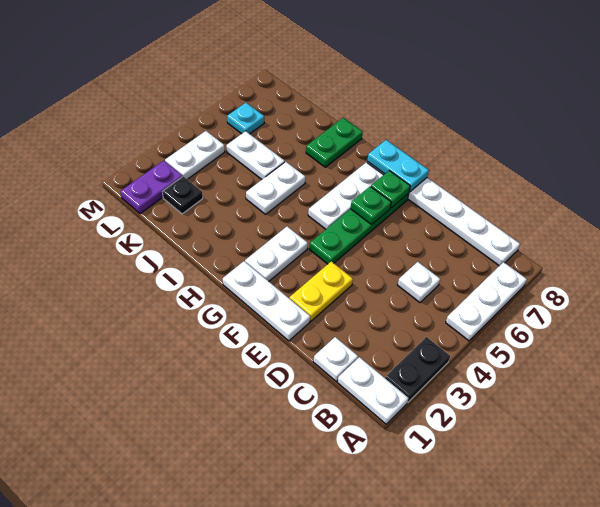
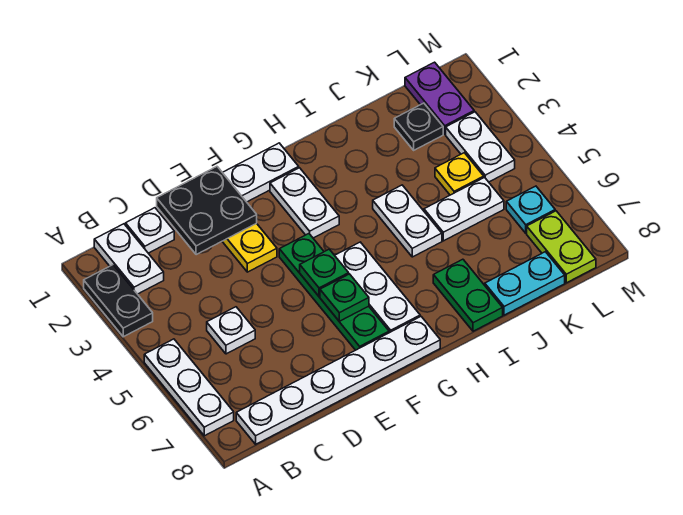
white 1x2 plate [337,357,408,424] -> white 1x2 plate turned to [94,224,164,294]
none -> black 2x2 plate [157,167,257,255]
green 1x1 plate [371,171,410,208] -> green 1x1 plate moved to [300,249,349,297]
cyan 1x2 plate [367,140,429,192] -> cyan 1x2 plate moved to [485,252,565,315]
none -> yellow 1x1 plate [435,153,484,195]
none -> lime 1x2 plate [527,211,596,283]

